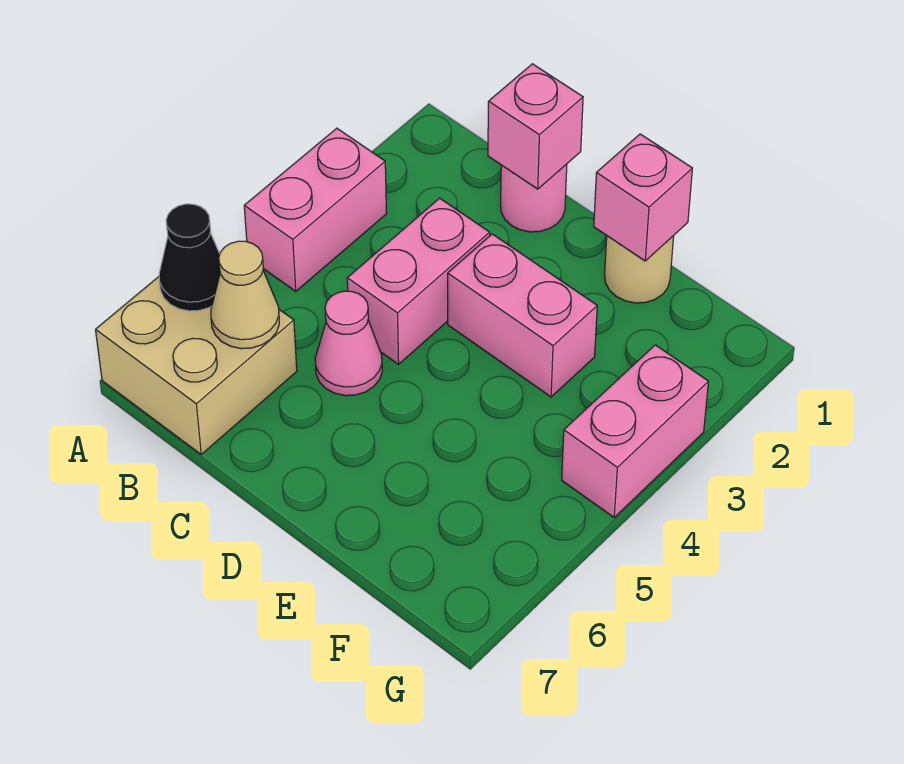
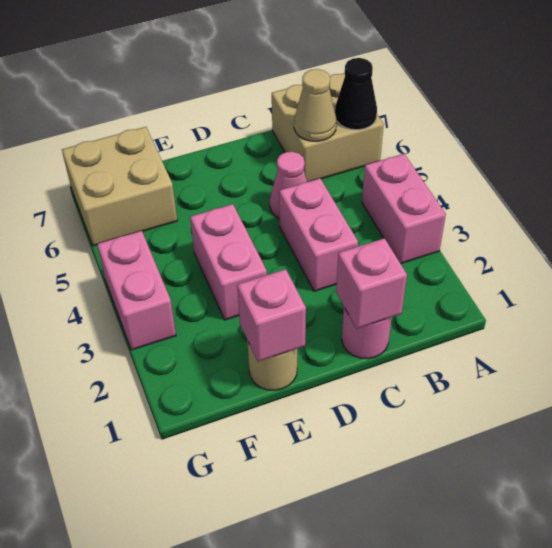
pink 1x2 brick [448,234,597,397] -> pink 1x2 brick turned to [190,204,267,320]
none -> tan 2x2 brick [62,127,177,246]

